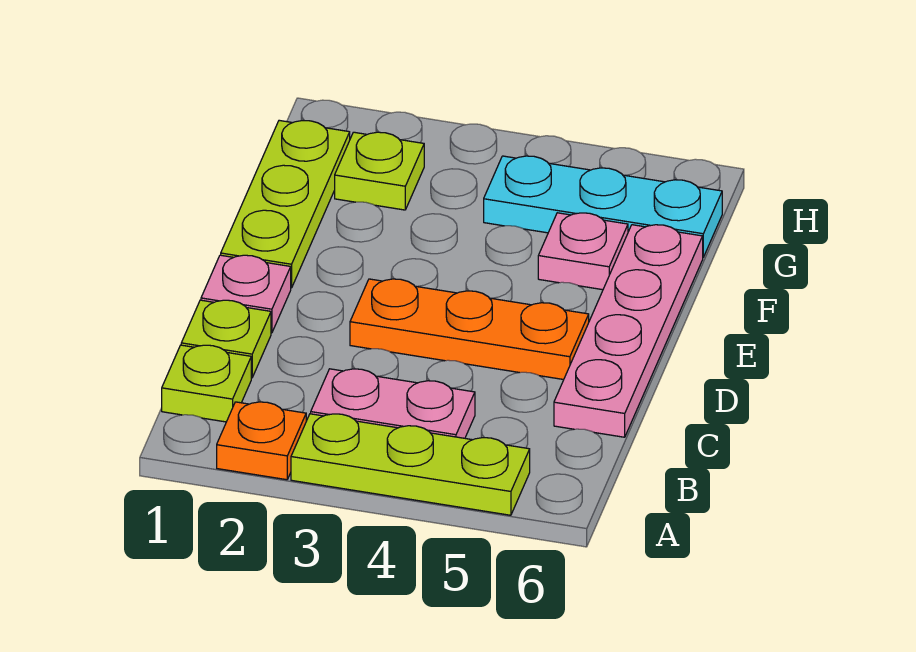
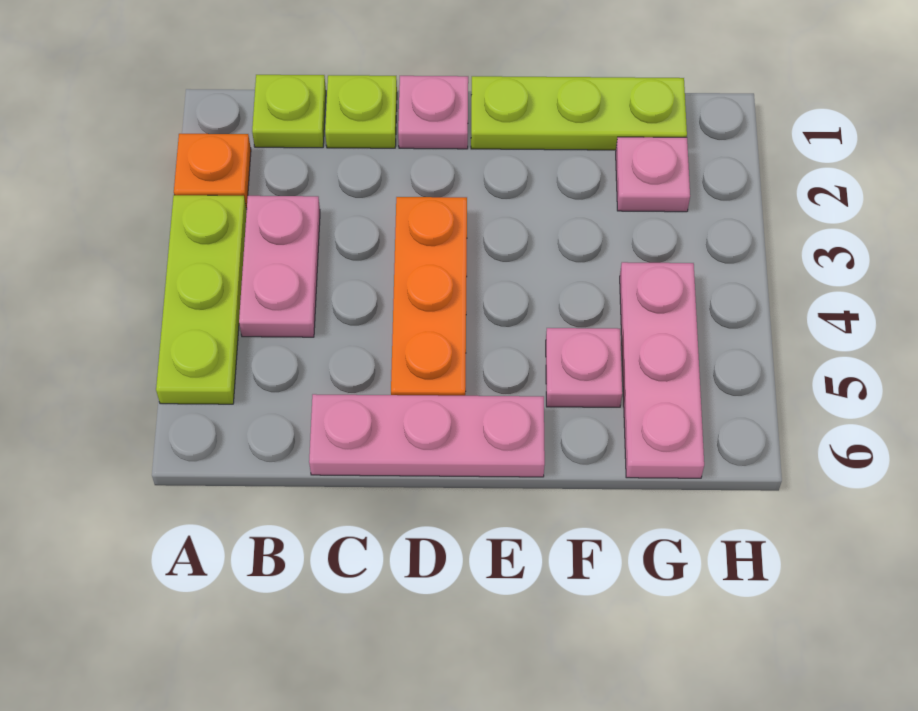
pink 1x4 plate [554,225,703,437] -> pink 1x3 plate [309,394,545,477]
lime 1x1 plate [335,132,424,210] -> pink 1x1 plate [616,137,690,212]
cyan 1x3 plate [484,156,722,257] -> pink 1x3 plate [620,262,704,478]

